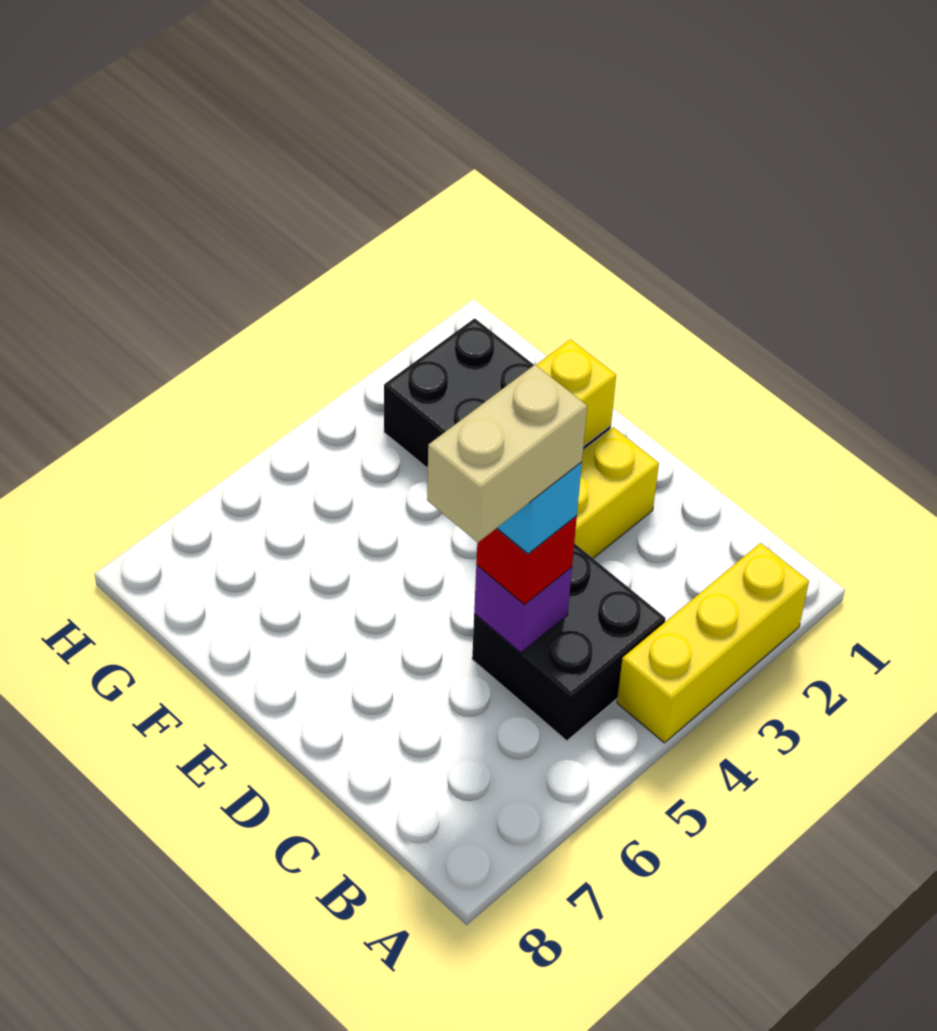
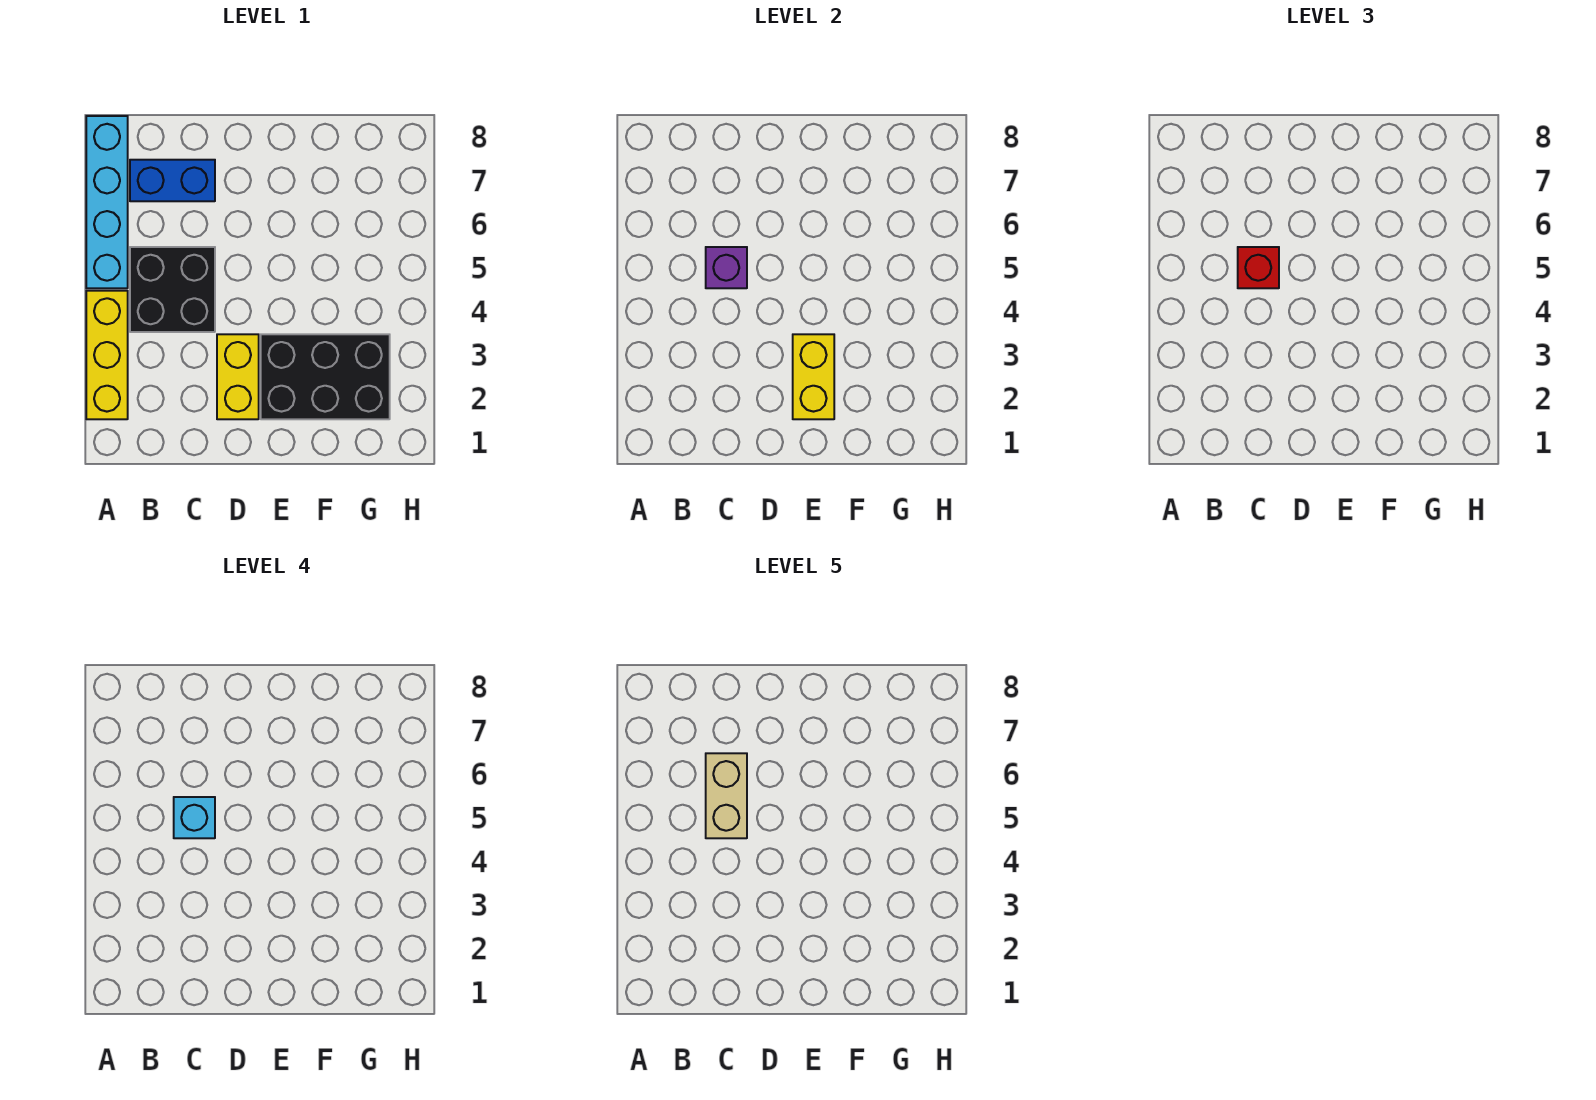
none -> cyan 1x4 brick [86,116,128,288]
none -> blue 1x2 brick [130,160,215,201]

